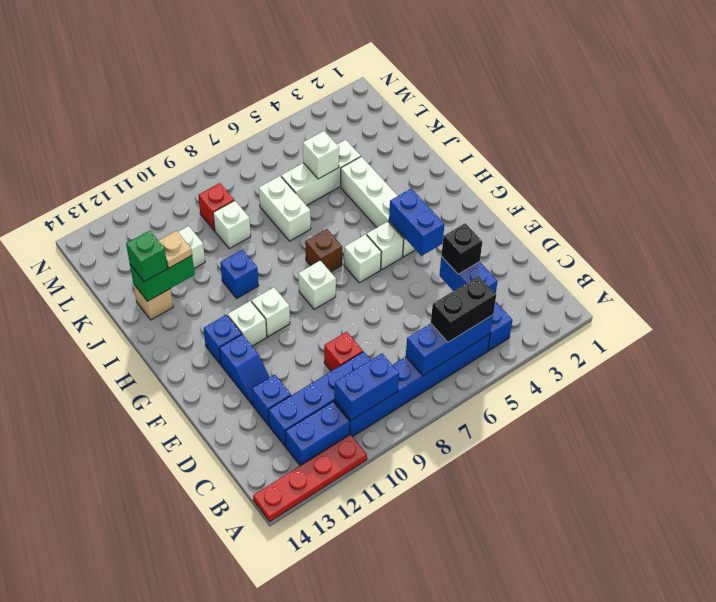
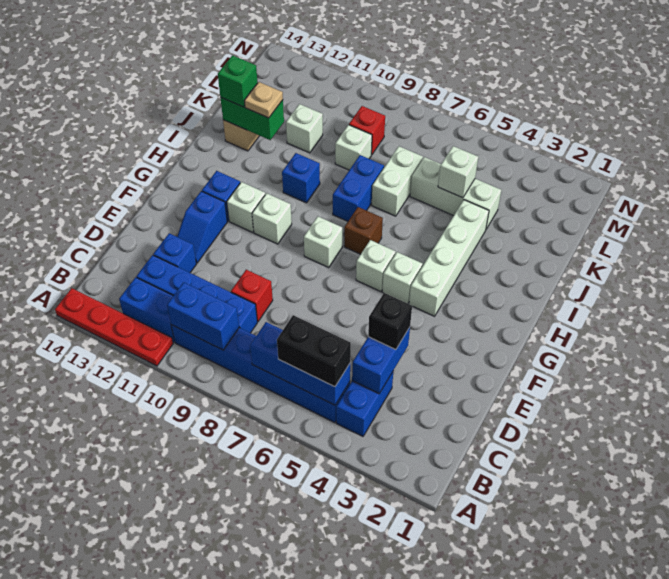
blue 1x2 brick [389,189,444,256] -> blue 1x2 brick moved to [333,155,384,221]

